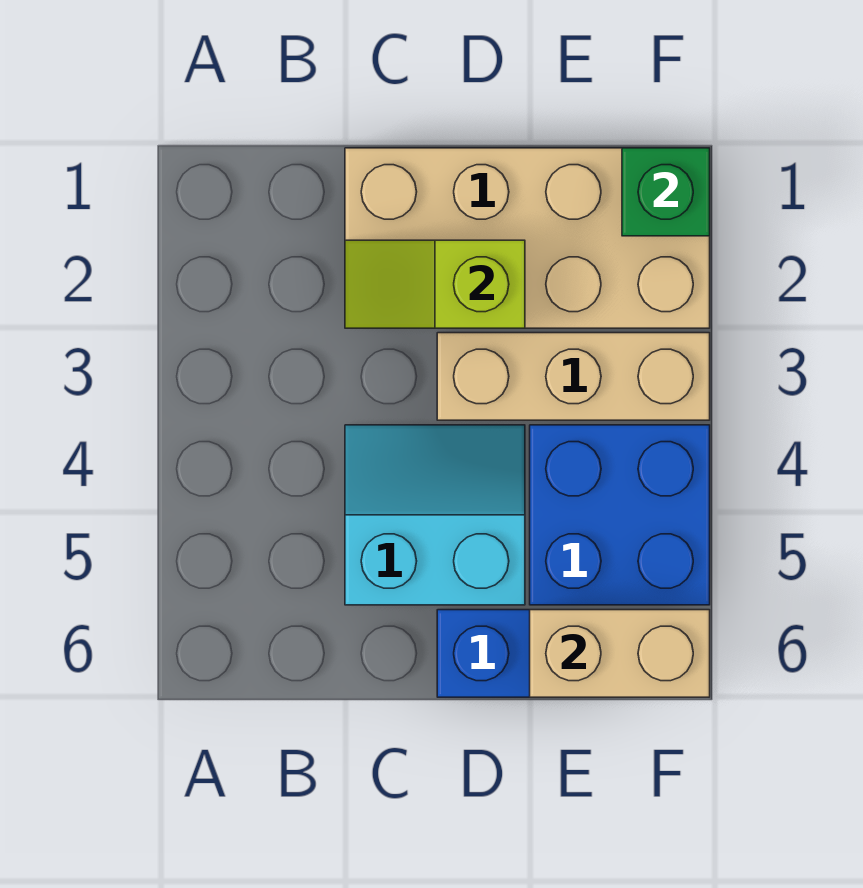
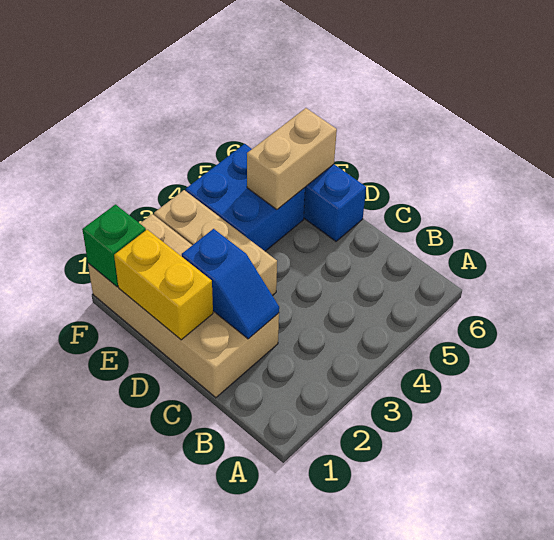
lime 1x2 slope [345,240,525,328] -> blue 1x2 slope [182,229,279,339]
cyan 2x2 slope [345,425,525,605] -> none
none -> yellow 1x2 brick [114,230,213,340]
tan 1x2 brick [530,610,710,697] -> tan 1x2 brick turned to [247,108,337,210]

